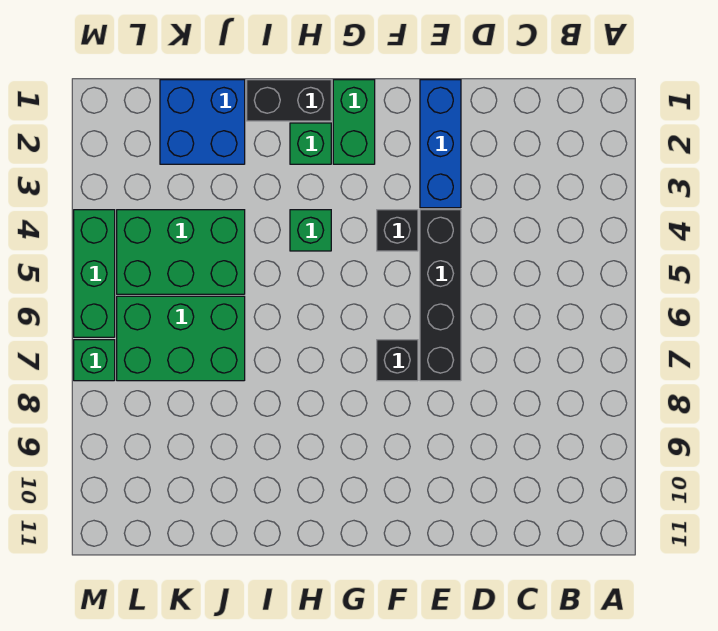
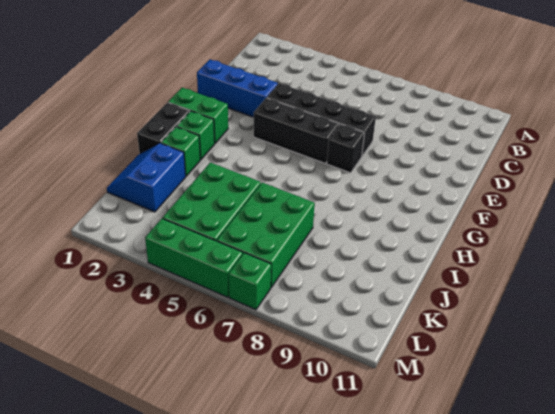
black 1x1 brick [377,210,418,251] -> black 1x3 brick [254,98,339,163]
green 1x1 brick [290,210,331,251] -> green 1x1 brick moved to [161,127,200,176]
blue 2x2 brick [160,80,245,164] -> blue 2x2 slope [107,143,186,212]

